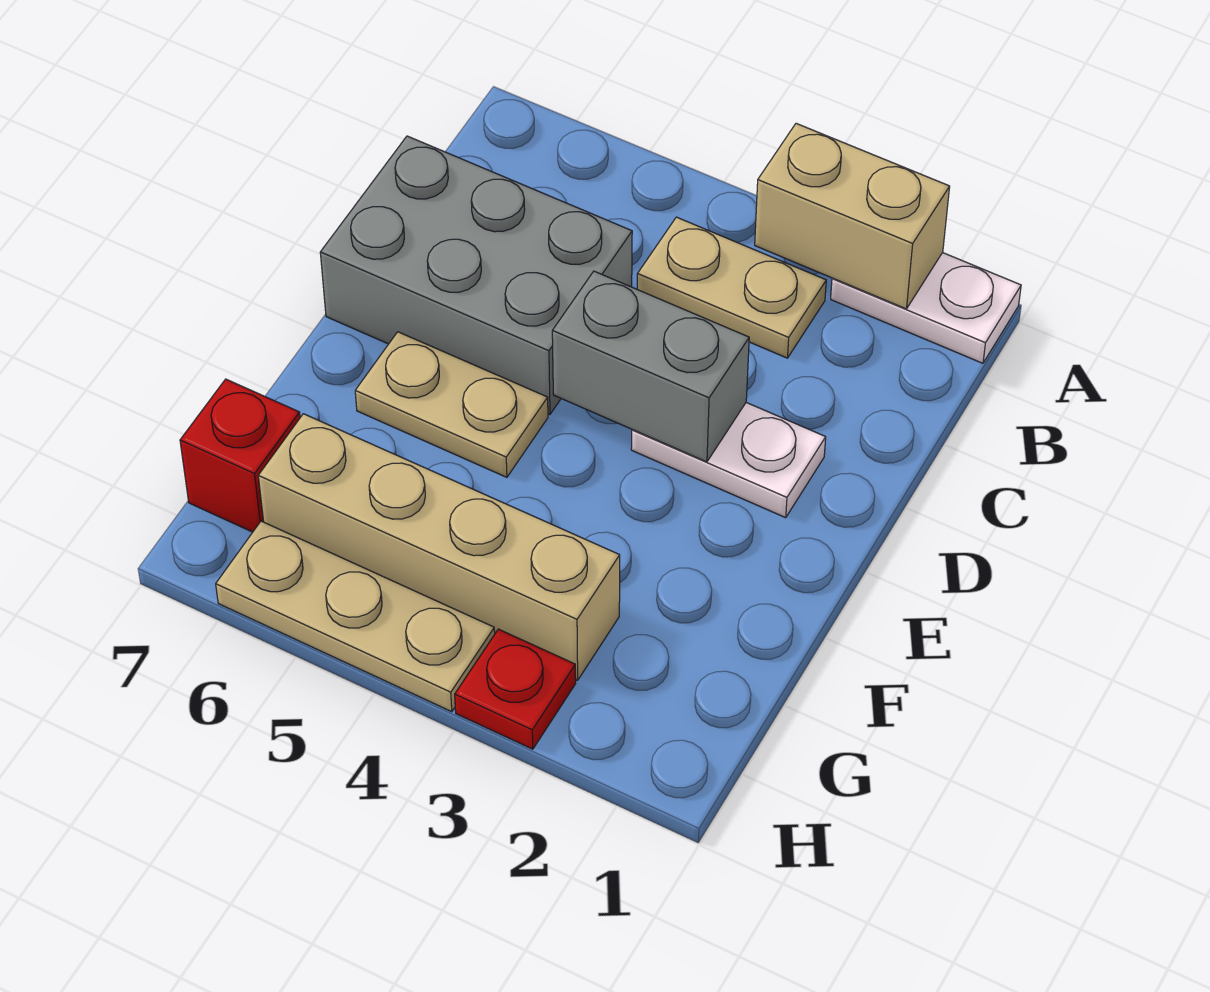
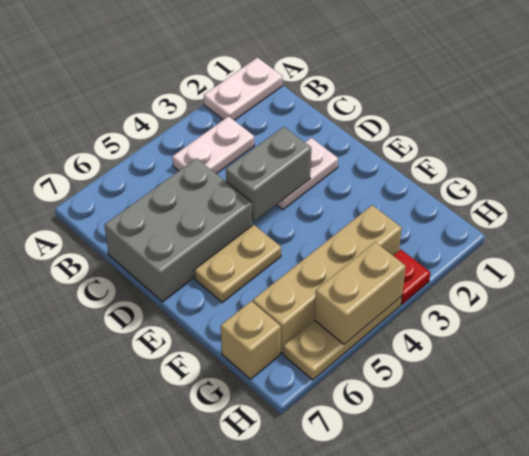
tan 1x2 brick [755,123,950,309] -> tan 1x2 brick moved to [314,242,406,344]
tan 1x2 plate [637,217,826,358] -> white 1x2 plate [172,116,254,174]
red 1x1 brick [180,379,300,532] -> tan 1x1 brick [221,301,281,379]

